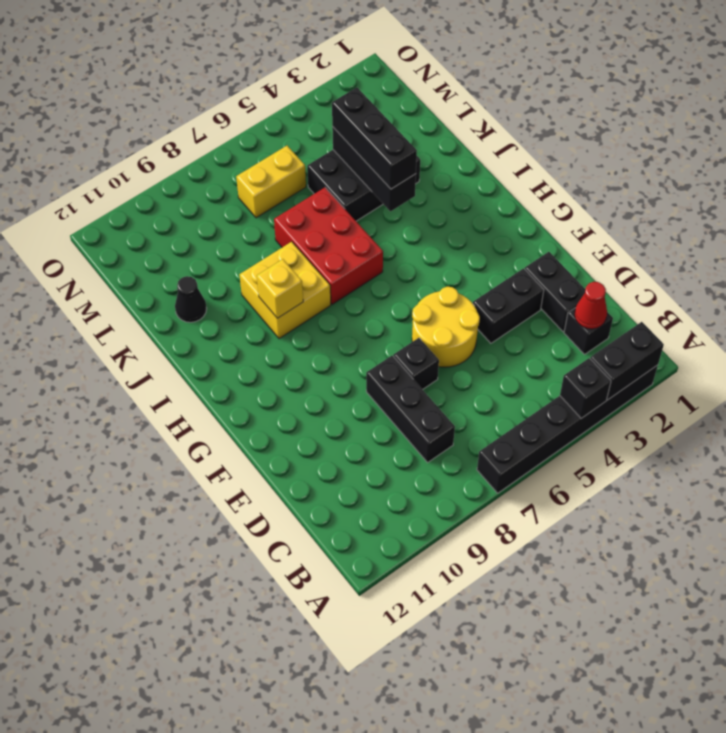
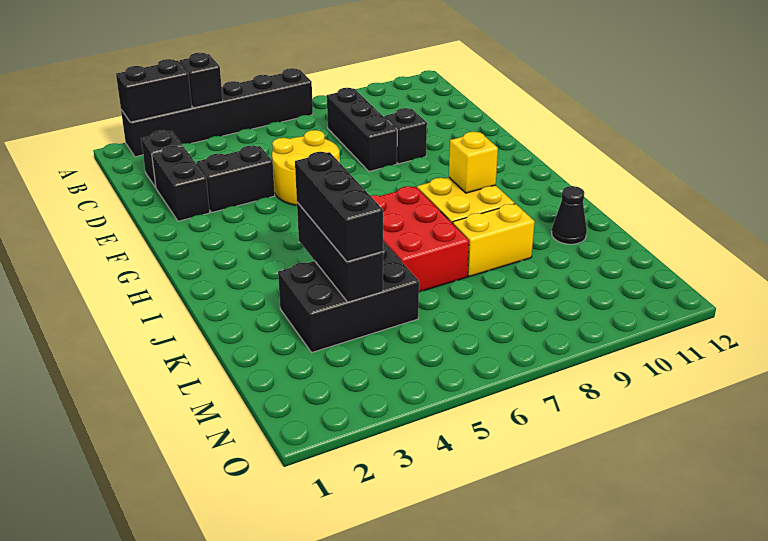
red 1x1 cone [574,282,607,329] -> none
black 1x1 brick [393,338,439,390] -> black 1x1 brick moved to [384,108,427,164]
yellow 1x2 brick [236,146,306,218] -> yellow 1x2 brick moved to [453,204,535,277]

